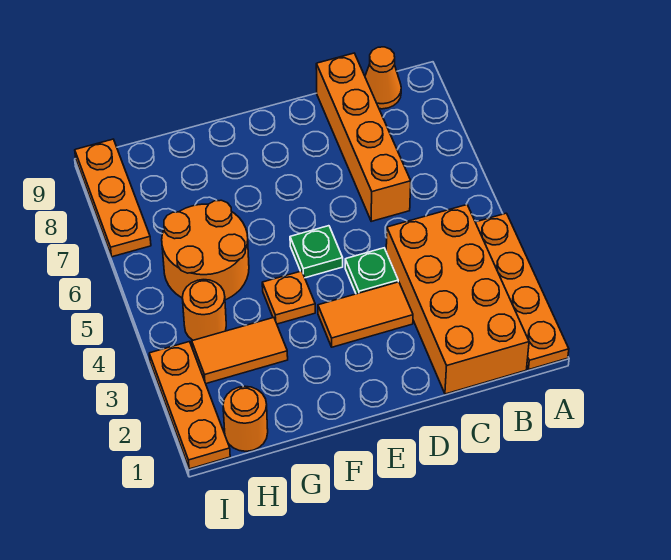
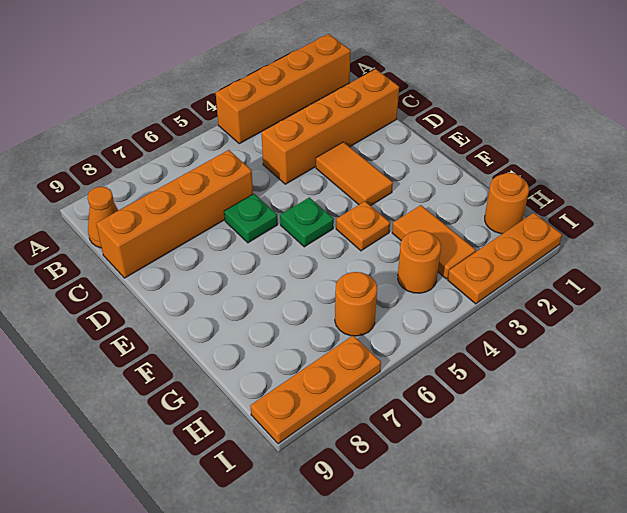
orange 1x4 plate [476,213,569,370] -> orange 1x4 brick [216,34,351,144]
orange 2x4 brick [386,205,529,394] -> orange 1x4 brick [261,69,399,184]
green 1x1 plate [345,248,398,294] -> green 1x1 plate moved to [224,194,278,243]
orange 2x2 round brick [162,200,249,300] -> orange 1x1 round brick [335,272,377,336]

